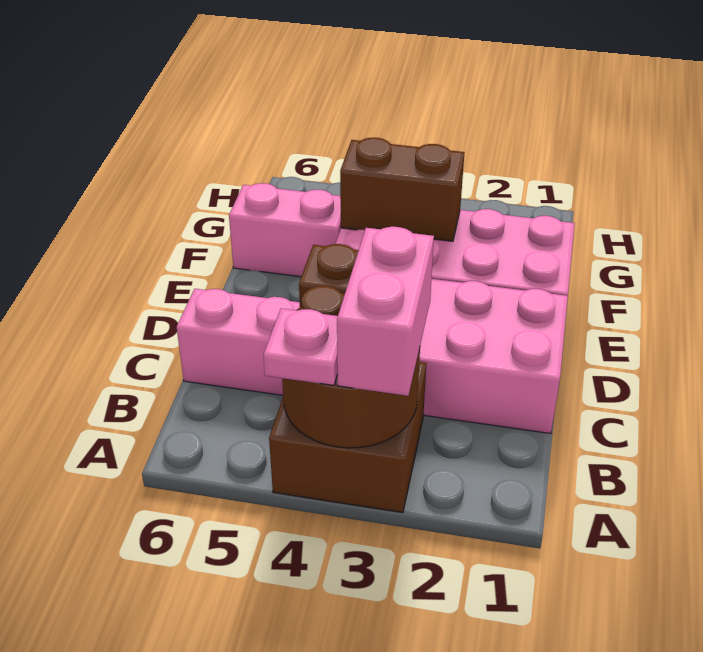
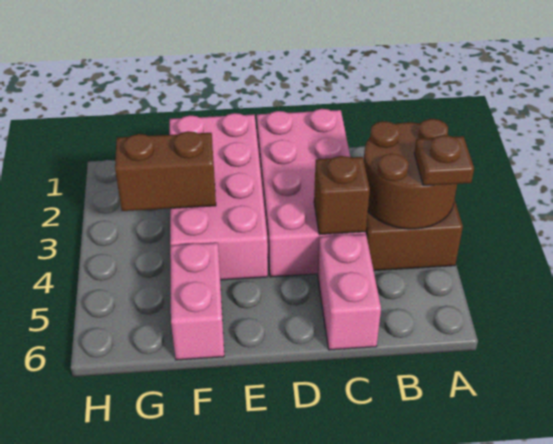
pink 1x2 brick [337,227,434,396] -> none
pink 1x1 plate [263,309,338,385] -> brown 1x1 plate [414,135,474,186]
brown 1x2 brick [340,138,465,241] -> brown 1x2 brick turned to [115,131,216,211]

